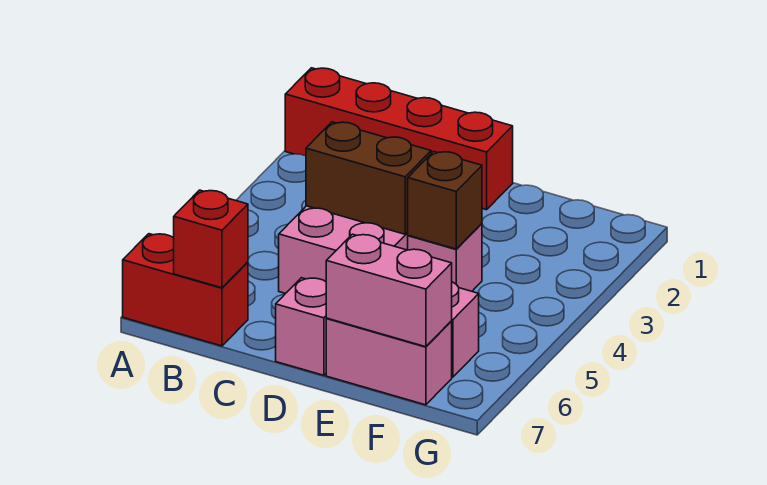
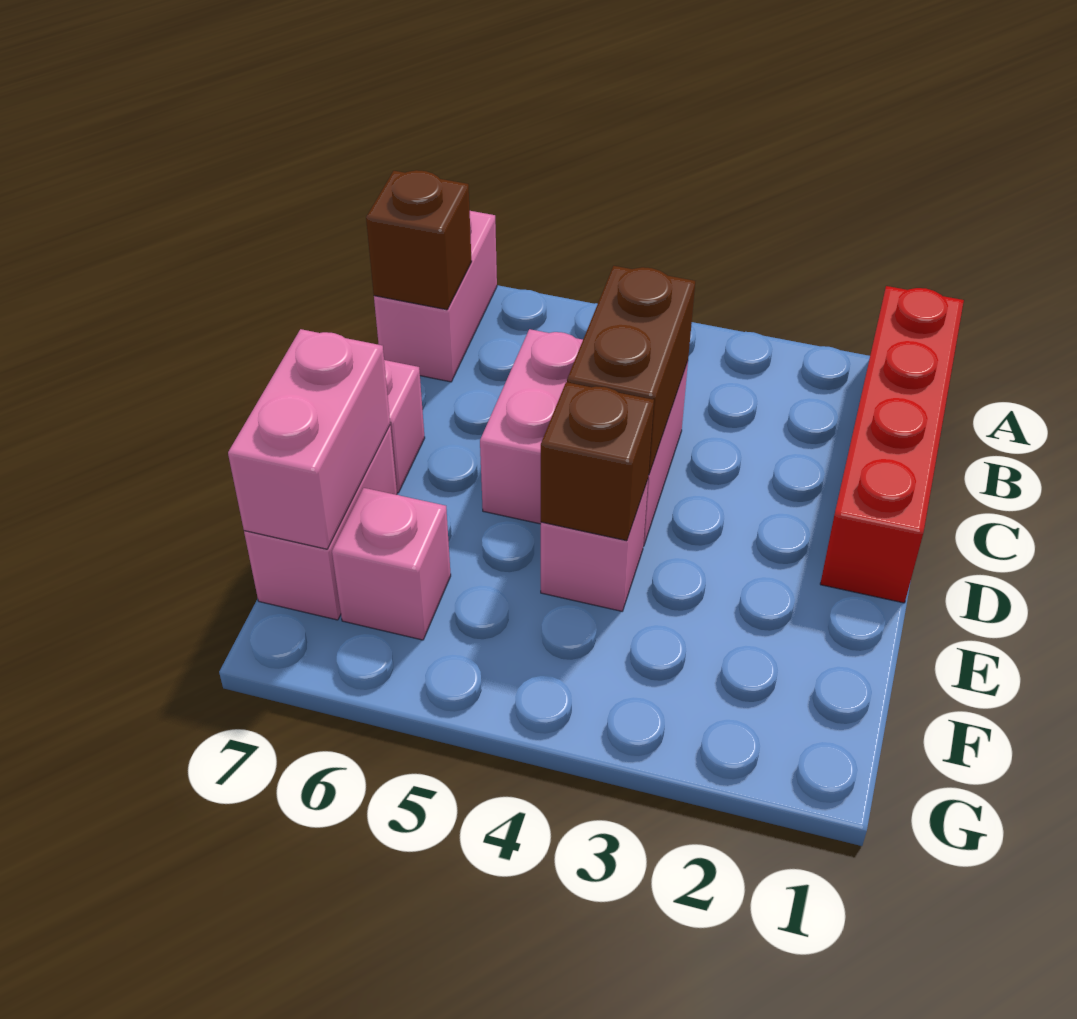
red 1x2 brick [123,234,248,346] -> pink 1x2 brick [374,211,497,382]
red 1x1 brick [174,190,248,288] -> brown 1x1 brick [366,170,472,310]

